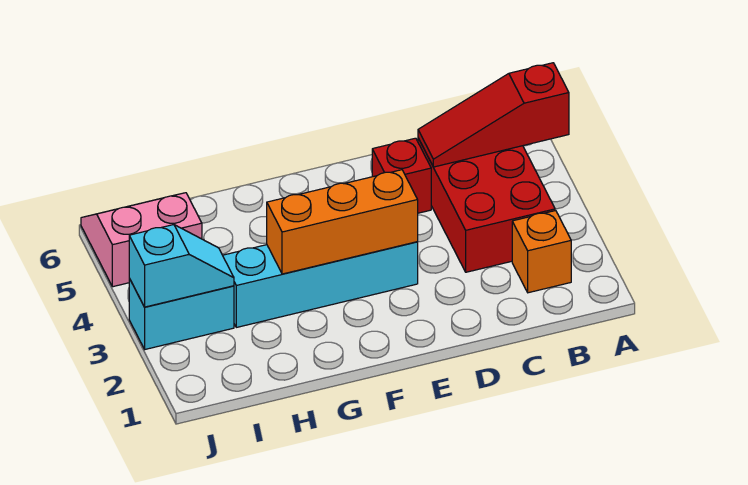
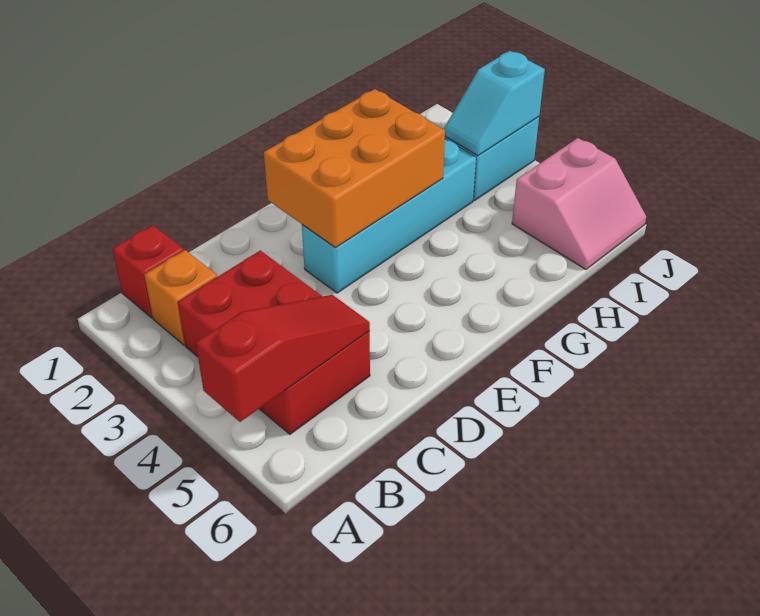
red 1x1 brick [372,138,431,213] -> red 1x1 brick moved to [113,225,184,318]
orange 1x3 brick [267,170,418,274] -> orange 2x3 brick [264,89,445,248]

